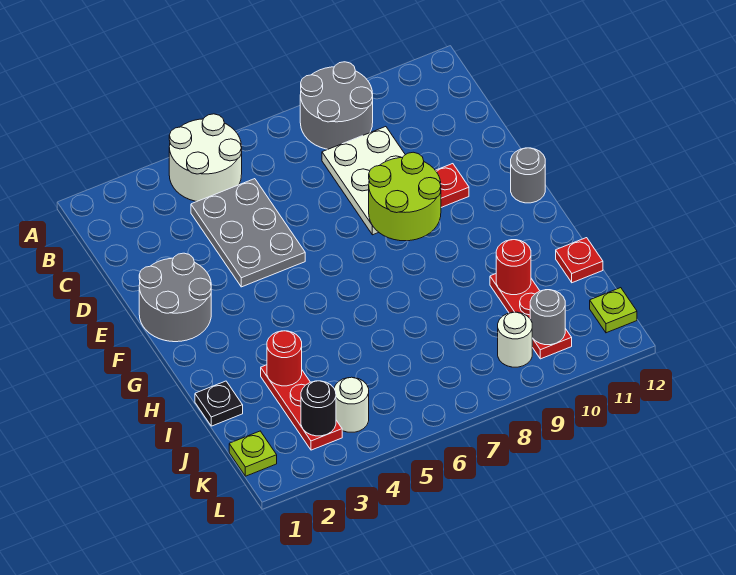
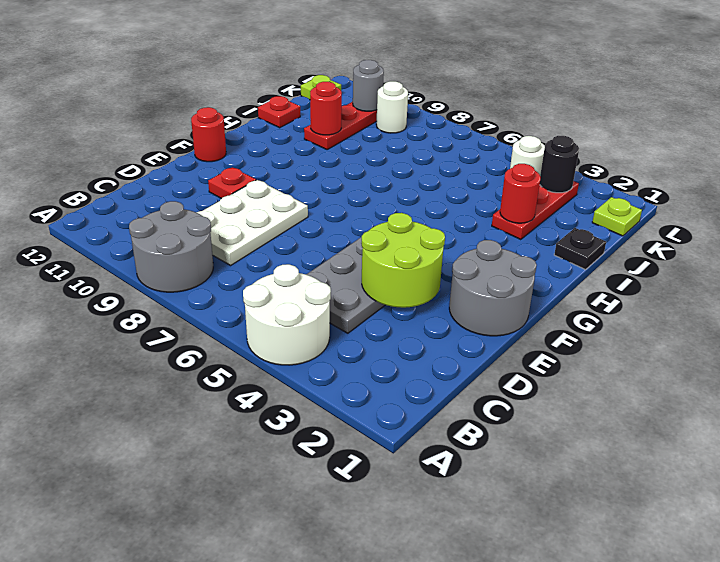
lime 2x2 round brick [369,152,441,241] -> lime 2x2 round brick moved to [361,213,445,308]
grey 1x1 round brick [511,148,545,203] -> red 1x1 round brick [191,107,226,162]

